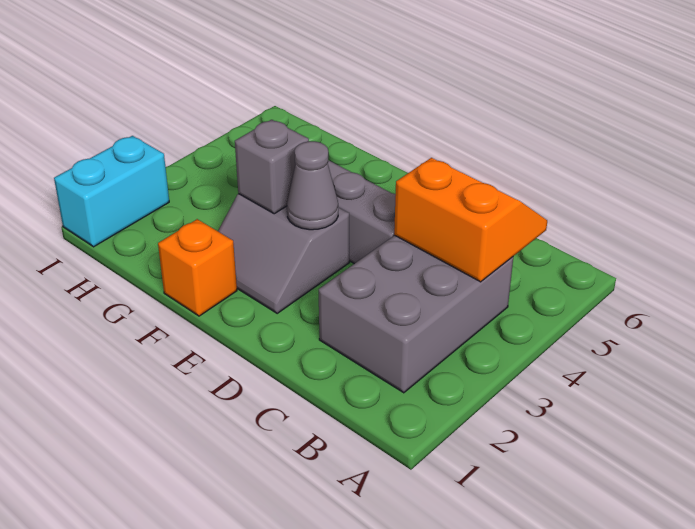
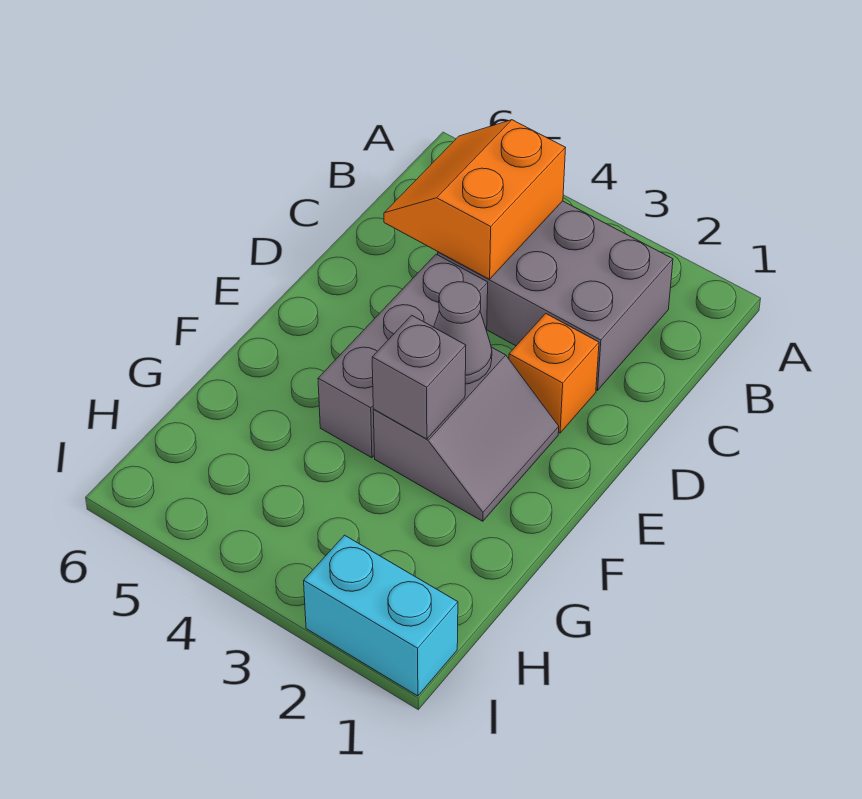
orange 1x1 brick [158,219,237,316] -> orange 1x1 brick moved to [509,314,599,433]

